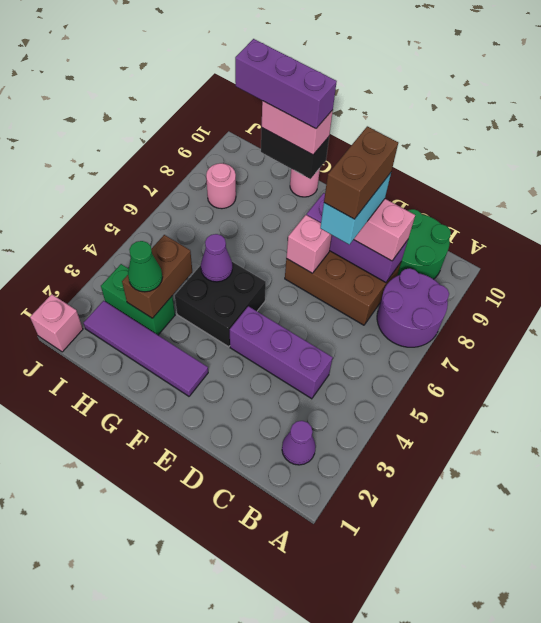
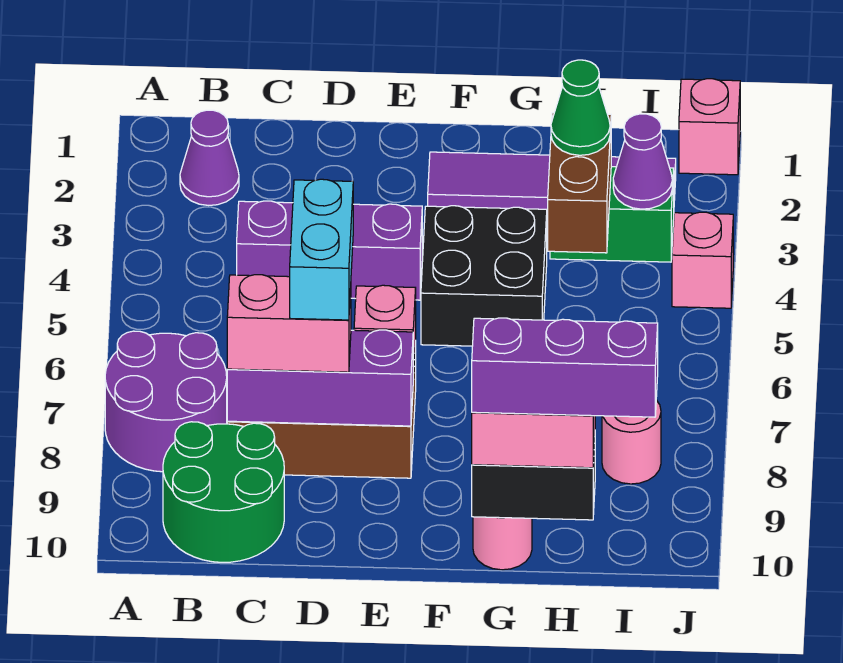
brown 1x2 brick [324,126,398,219] -> none
purple 1x1 cone [201,234,232,282] -> purple 1x1 cone moved to [613,114,672,209]
none -> pink 1x1 brick [672,212,733,308]

